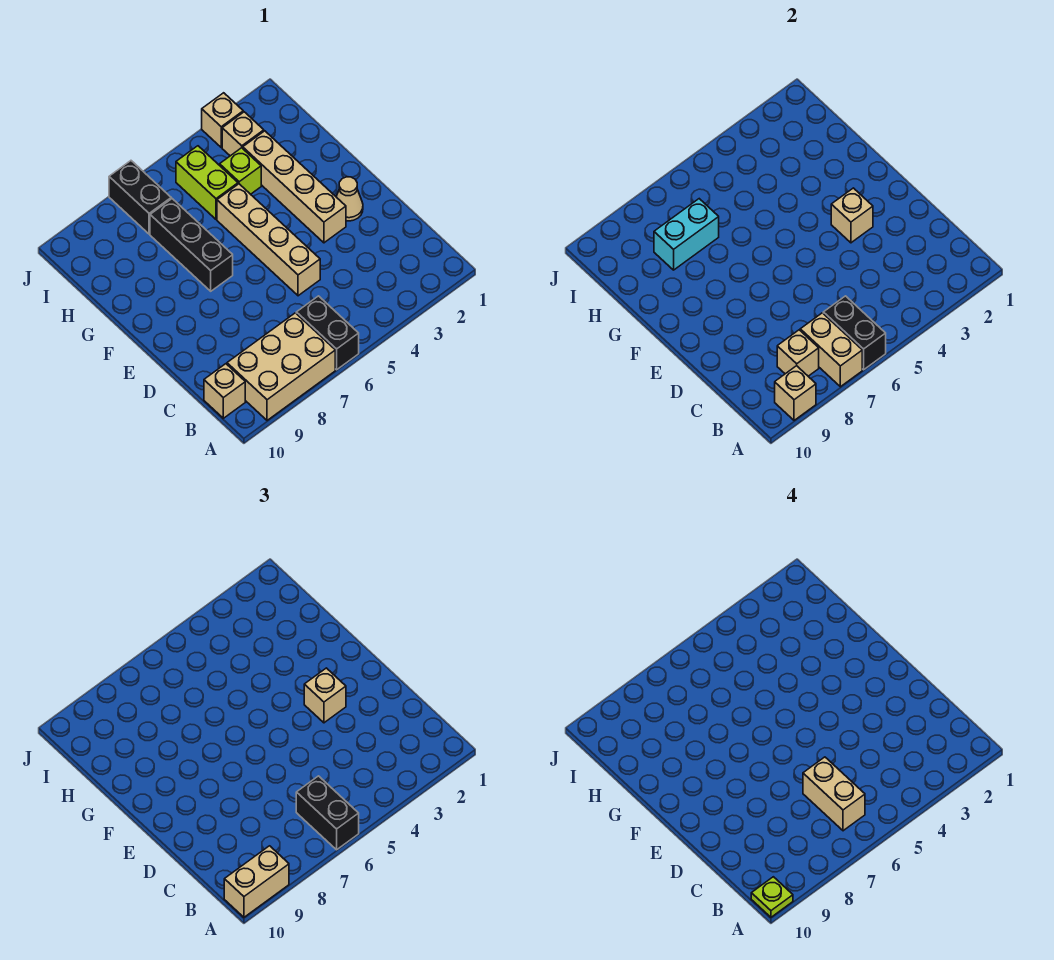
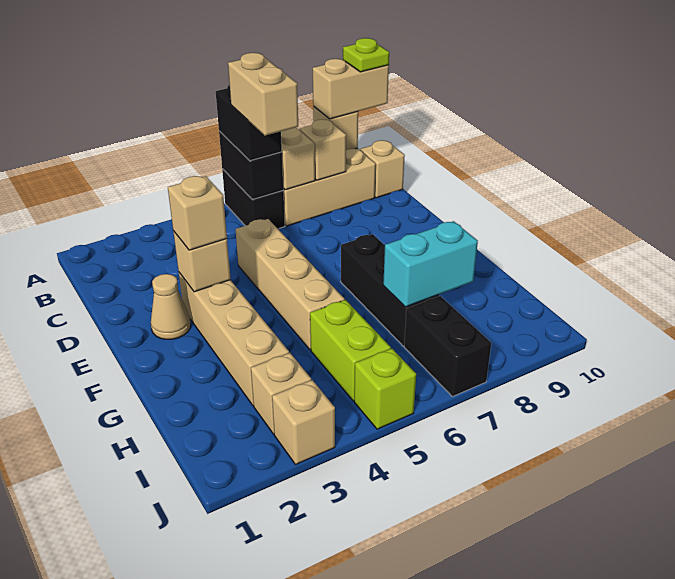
lime 1x1 brick [220,148,261,194] -> lime 1x1 brick moved to [354,348,416,429]

